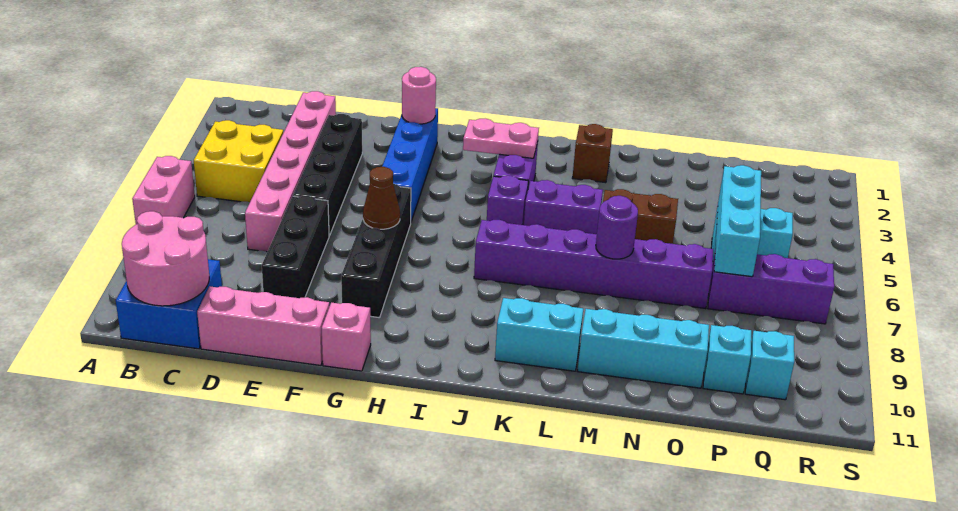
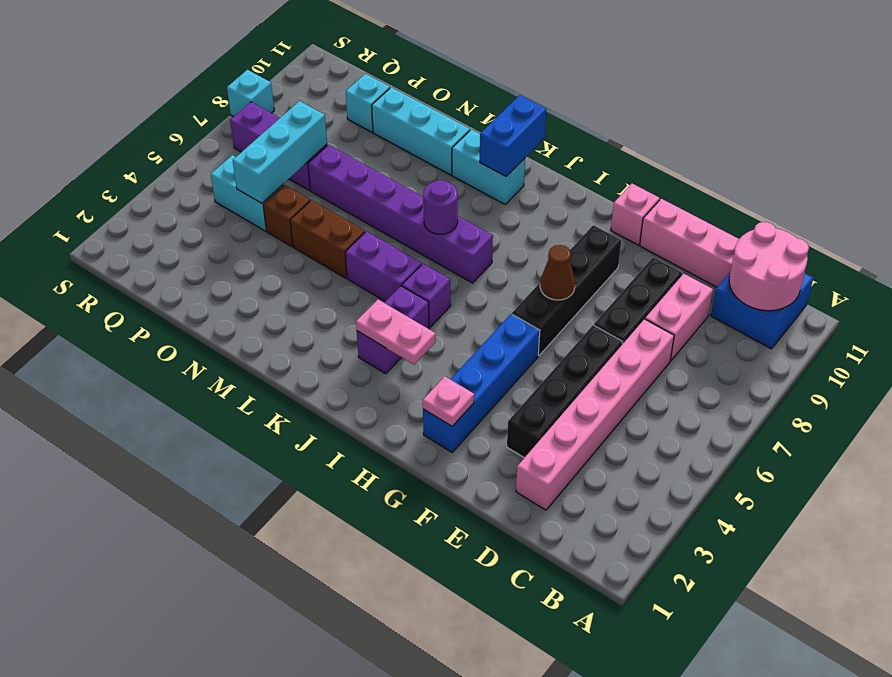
pink 1x2 brick [132,156,195,224] -> pink 1x2 brick moved to [645,274,713,361]
yellow 2x2 brick [194,120,283,202] -> none
pink 1x1 round brick [402,67,436,124] -> pink 1x1 plate [423,376,474,426]
none -> blue 1x2 brick [480,95,546,176]
brown 1x1 brick [573,124,613,183] -> brown 1x1 brick moved to [263,185,310,247]
purple 1x1 round brick [596,196,638,259] -> purple 1x1 round brick moved to [423,180,458,234]
cyan 1x1 brick [745,331,794,400] -> cyan 1x1 brick moved to [227,70,274,117]

